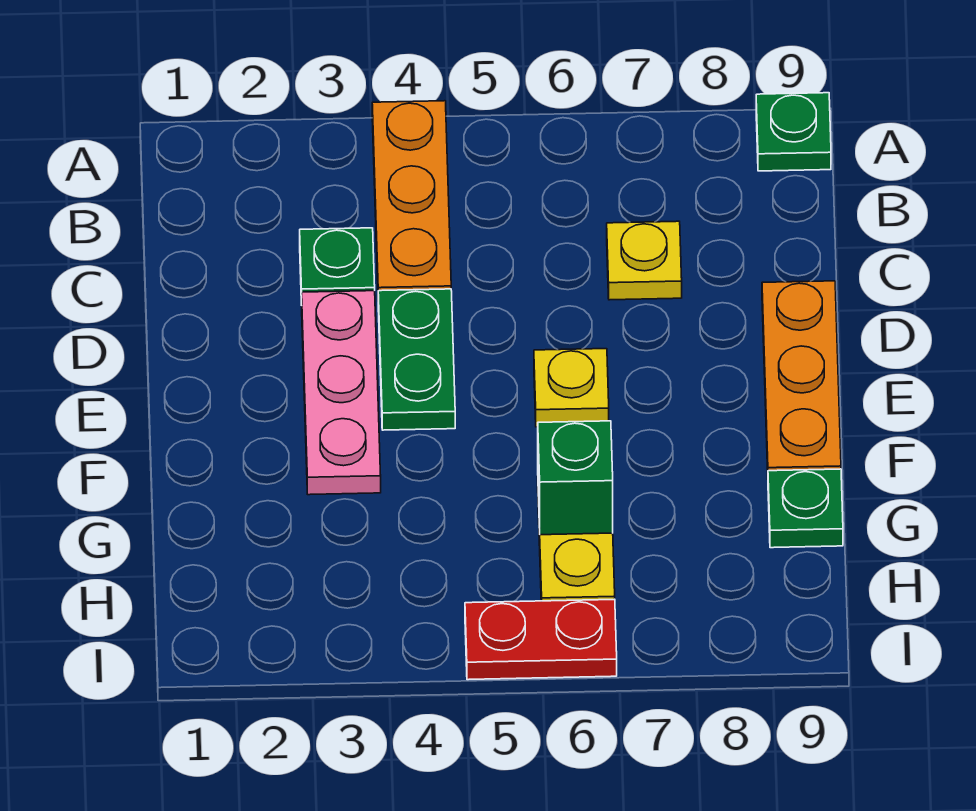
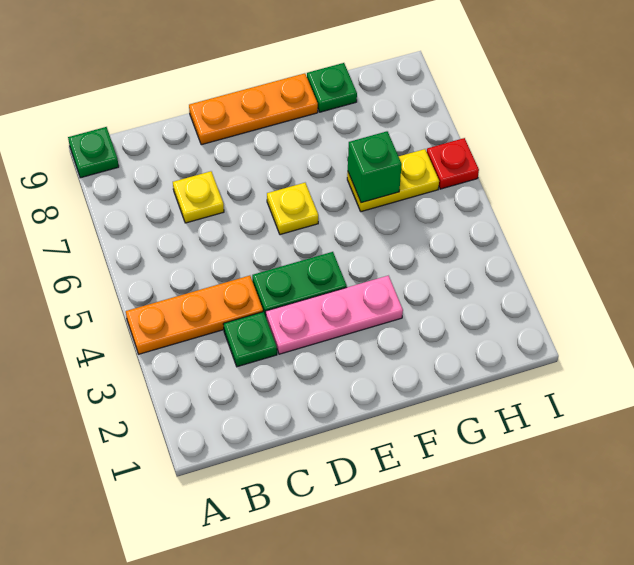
red 1x2 plate [465,599,617,680] -> red 1x1 plate [427,138,479,189]

